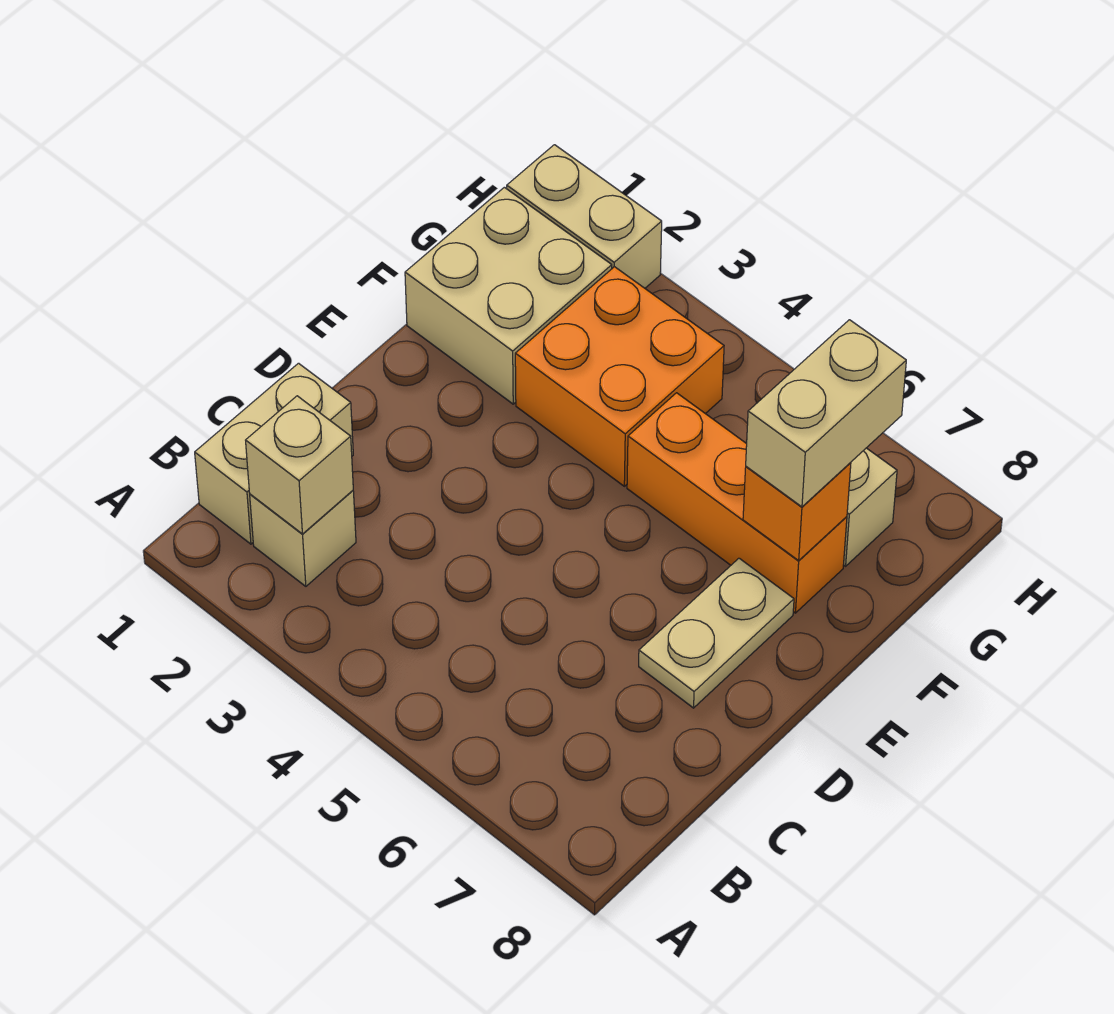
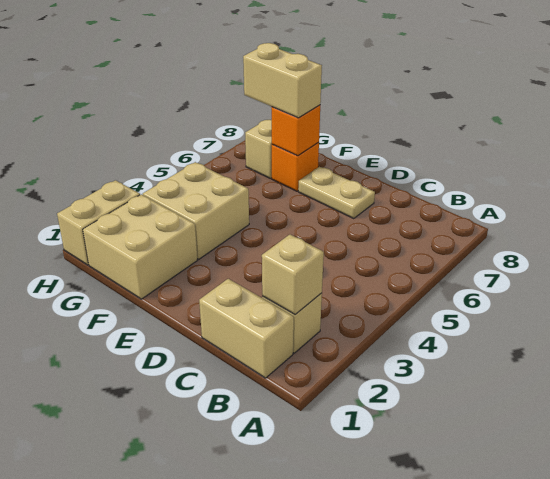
orange 2x2 brick [515,267,724,486] -> tan 2x2 brick [143,162,249,259]
orange 1x3 brick [627,393,847,613] -> orange 1x1 brick [272,142,319,191]

